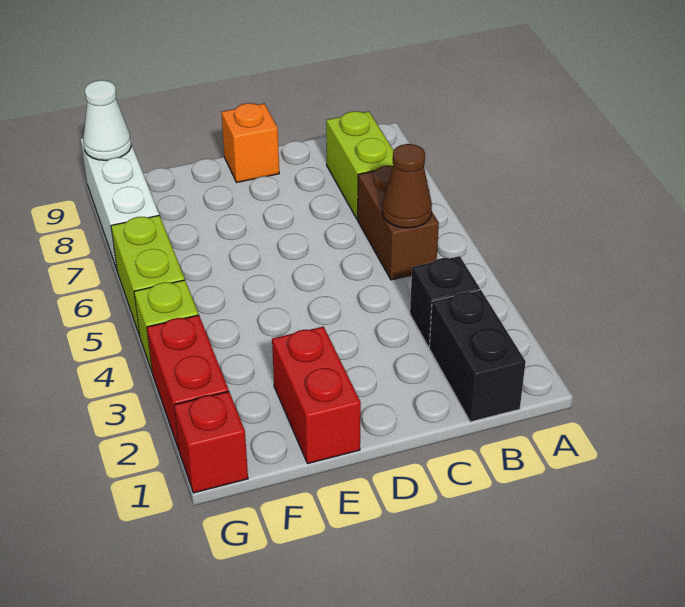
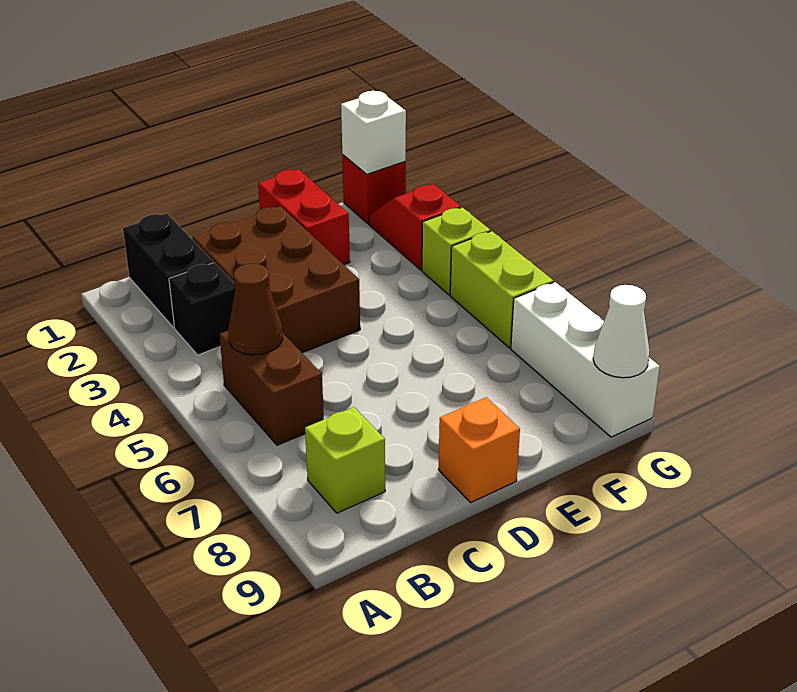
lime 1x2 brick [326,111,394,219] -> lime 1x1 brick [305,407,385,513]
none -> brown 2x3 brick [193,206,360,353]
none -> white 1x1 brick [341,91,406,174]
red 1x2 brick [147,315,229,450] -> red 1x2 slope [369,184,461,270]

